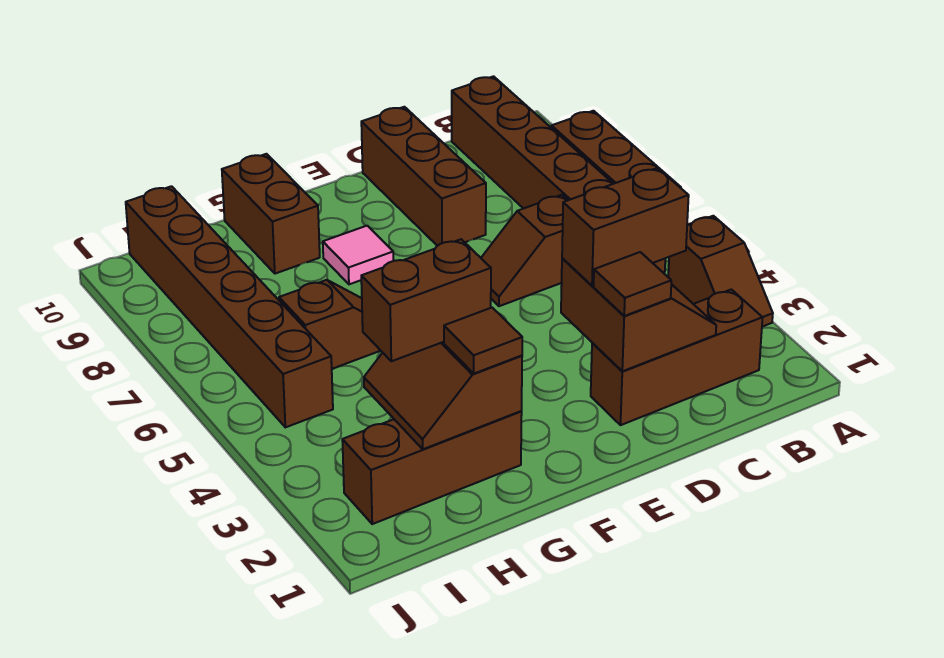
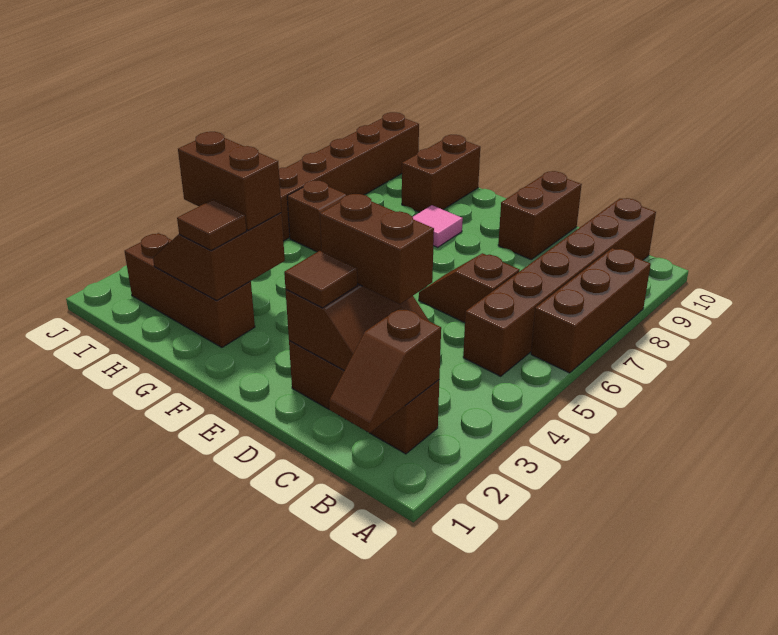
brown 1x2 slope [668,216,773,327] -> brown 1x2 slope moved to [329,307,441,433]
brown 1x3 brick [361,107,486,246] -> brown 1x2 brick [498,171,582,259]

